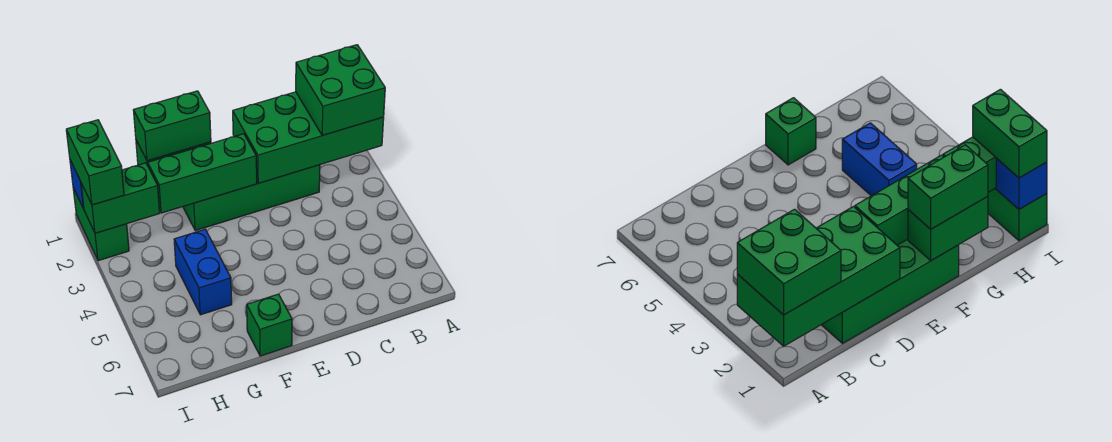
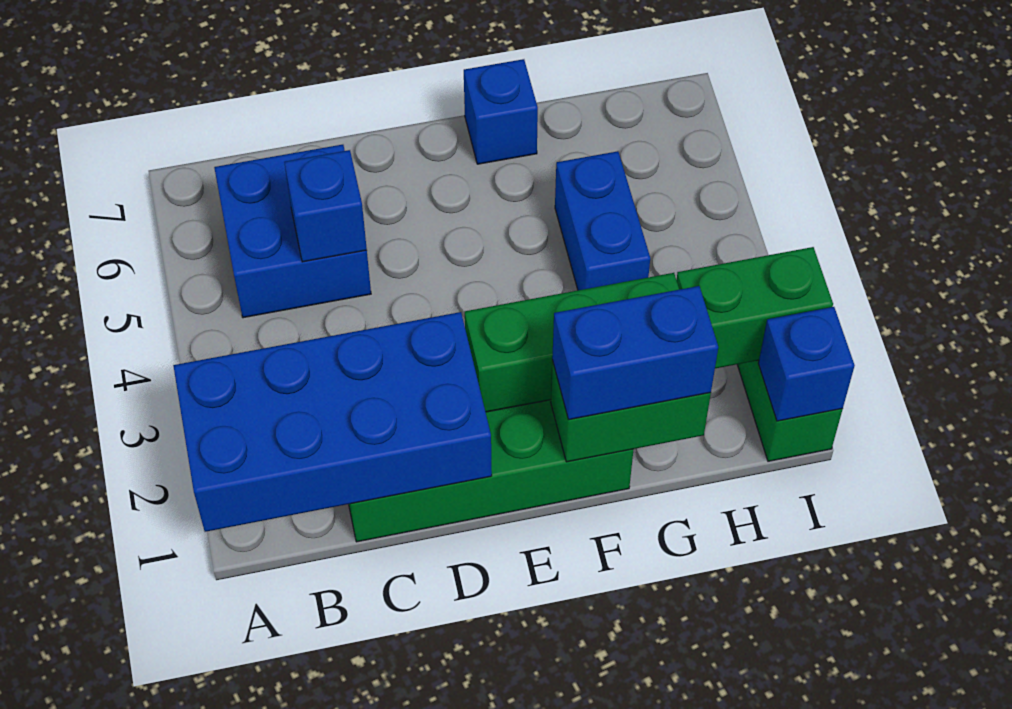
green 2x4 brick [233,92,384,183] -> blue 2x4 brick [173,312,492,532]
green 2x2 brick [296,45,385,136] -> none
none -> blue 2x2 brick [214,145,371,318]
none -> blue 1x1 brick [284,150,367,262]
green 1x2 brick [133,91,211,161] -> blue 1x2 brick [552,286,718,420]
green 1x1 brick [247,294,292,356] -> blue 1x1 brick [464,59,538,164]
green 1x2 brick [66,120,124,205] -> none

